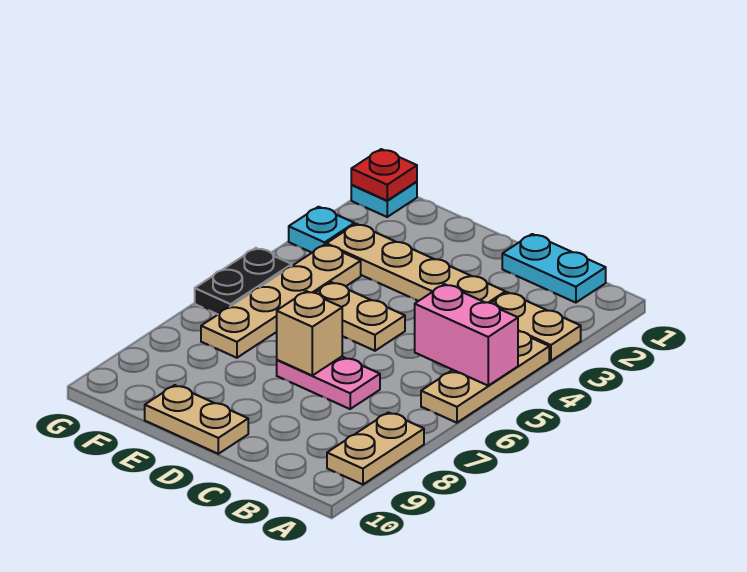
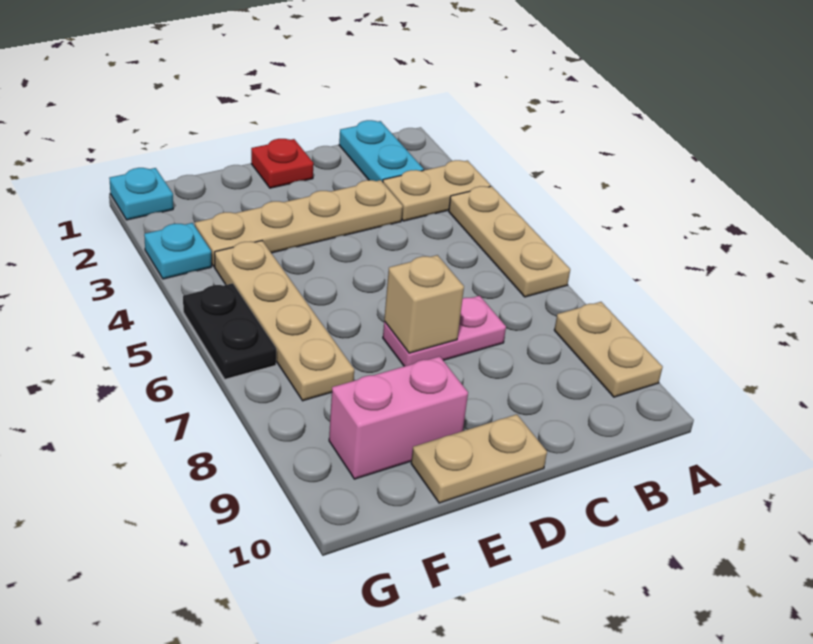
pink 1x2 brick [415,284,518,386] -> pink 1x2 brick moved to [329,356,468,479]
cyan 1x2 plate [502,234,606,303] -> cyan 1x2 plate turned to [339,120,424,182]
tan 1x2 plate [315,282,405,351] -> none
red 1x1 plate [351,149,417,200] -> red 1x1 plate moved to [251,139,313,188]

